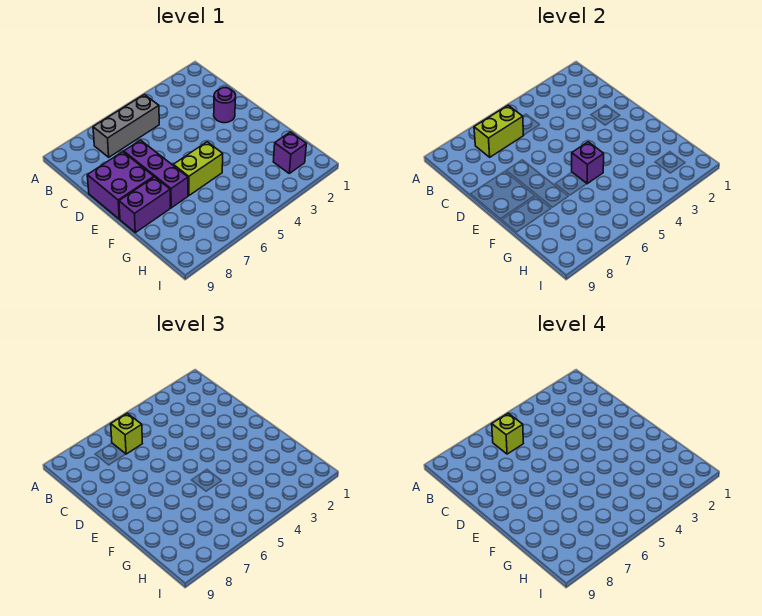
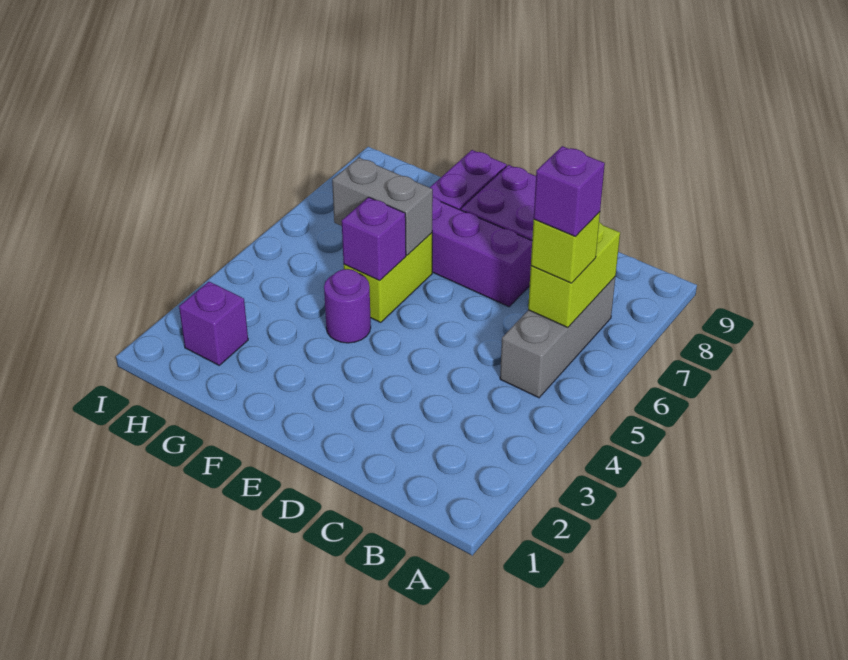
lime 1x1 brick [492,413,523,454] -> purple 1x1 brick [534,146,605,237]
purple 1x1 round brick [214,88,236,123] -> purple 1x1 round brick moved to [324,269,371,343]
none -> grey 1x2 brick [332,158,433,255]

